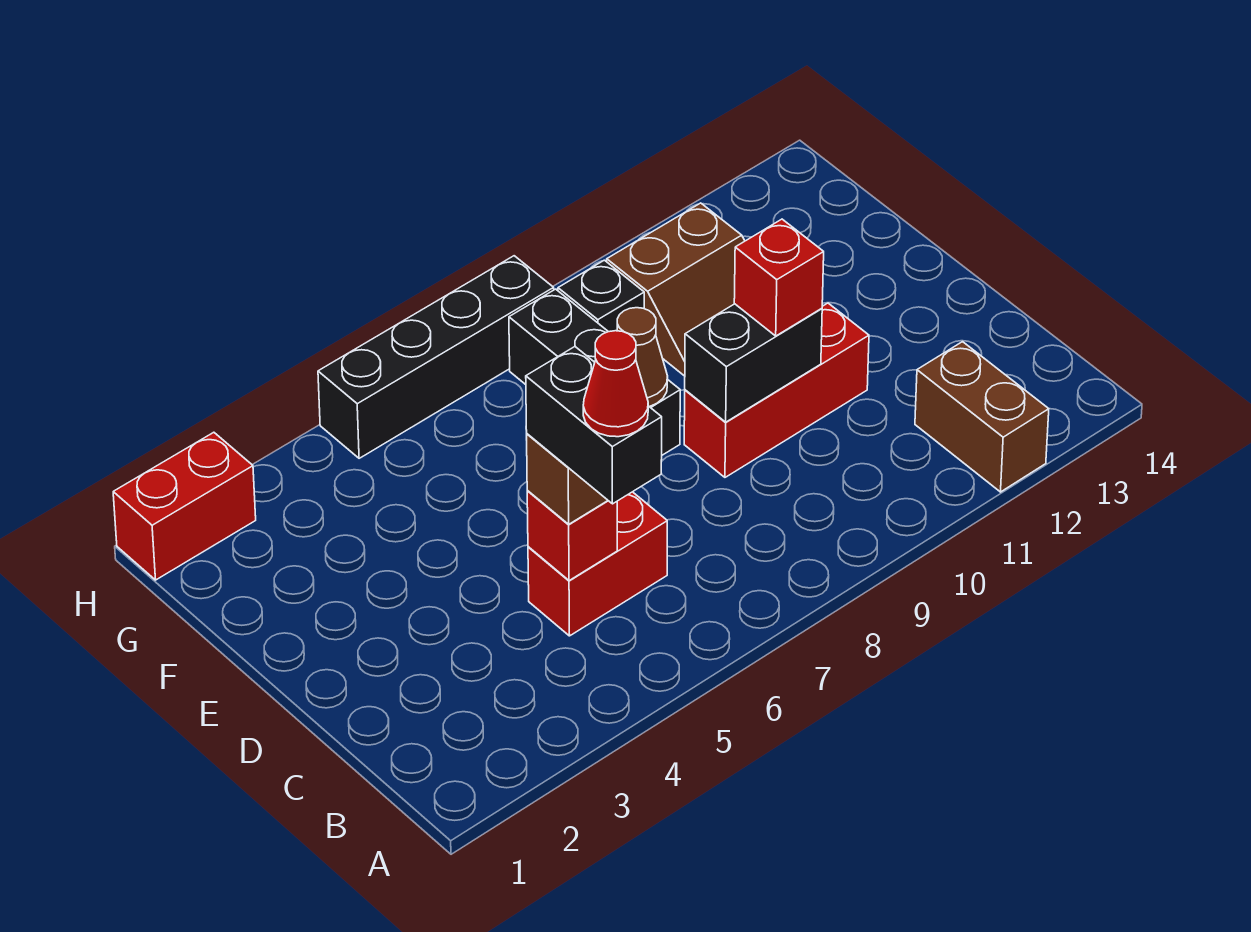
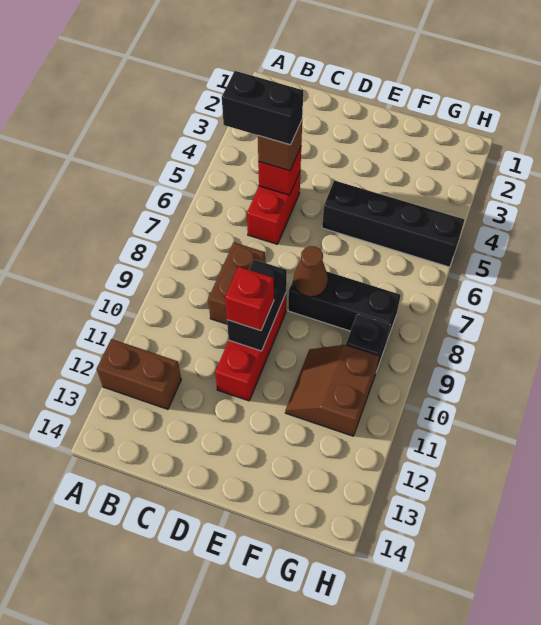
red 1x1 cone [583,331,648,437] -> none
none -> brown 1x2 brick [208,242,265,324]
red 1x2 brick [113,432,256,580] -> none
black 1x4 brick [318,256,554,458] -> black 1x4 brick turned to [322,180,465,267]

